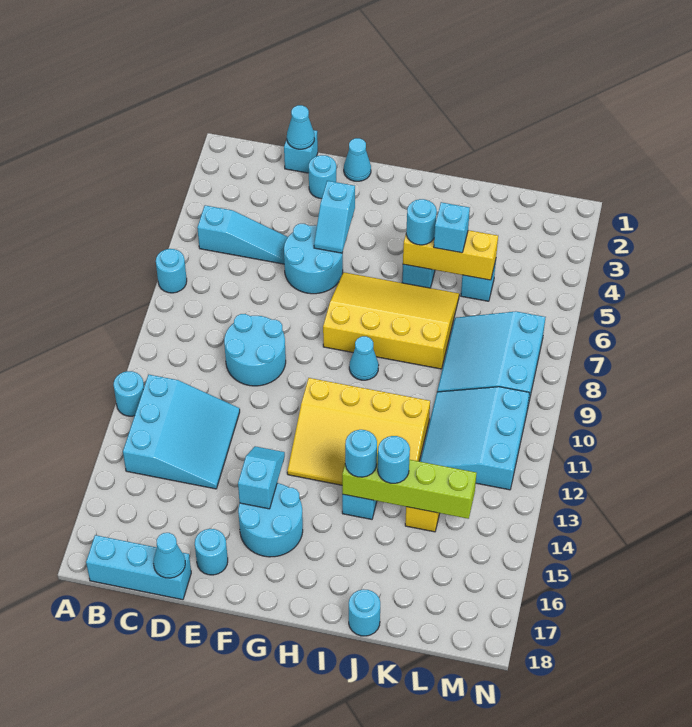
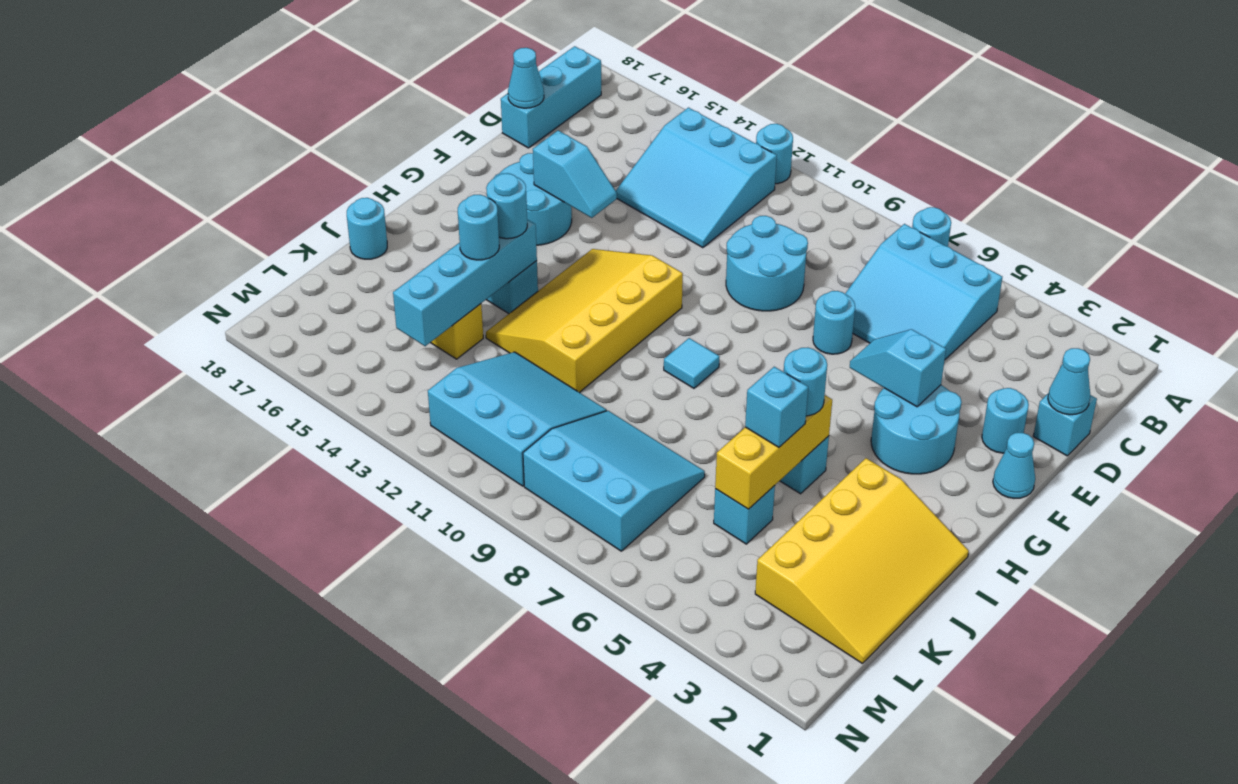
cyan 1x3 slope [197,205,288,264] -> cyan 3x3 slope [845,224,1002,359]
cyan 2x2 round brick [284,224,343,294] -> cyan 2x2 round brick moved to [871,385,962,474]
cyan 1x1 round brick [195,529,228,575] -> cyan 1x1 round brick moved to [813,291,855,354]
yellow 3x4 slope [323,272,459,369] -> yellow 3x4 slope moved to [755,458,969,664]
cyan 1x1 cone [349,336,379,380] -> cyan 1x1 tile [664,338,720,388]
lime 1x4 brick [342,453,477,519] -> cyan 1x4 brick [393,220,537,346]

